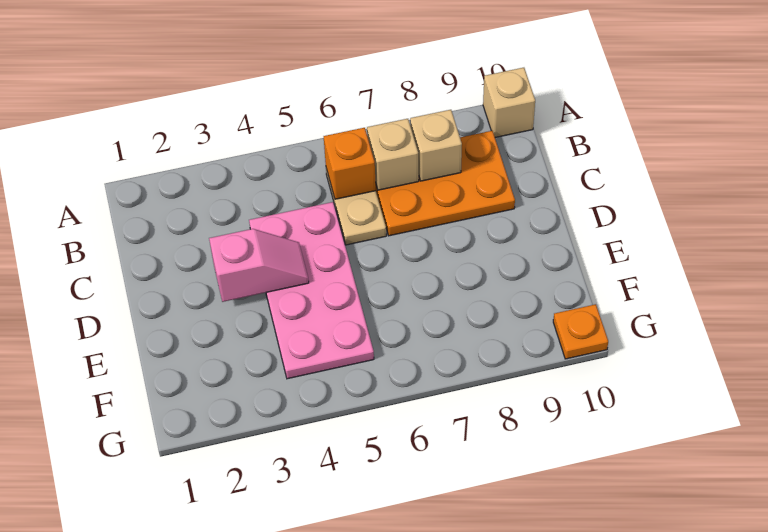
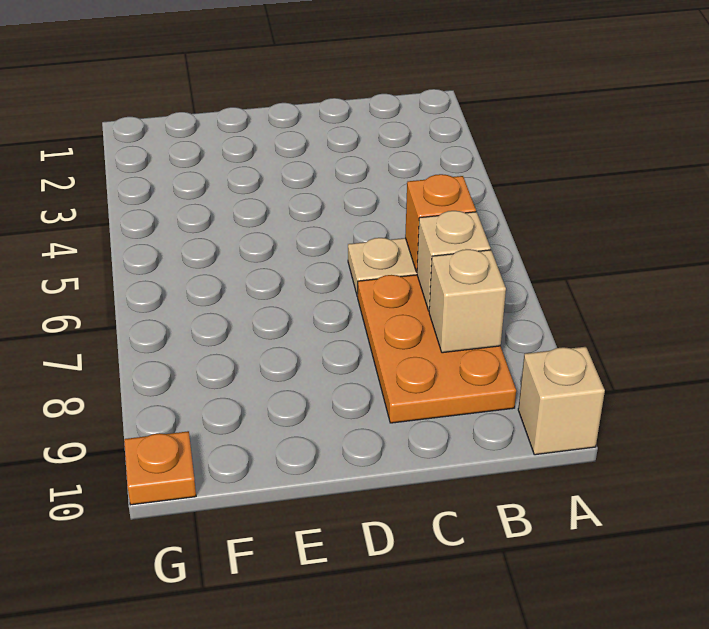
pink 2x4 plate [249,202,374,379] -> none
pink 1x2 slope [209,229,309,302] -> none

